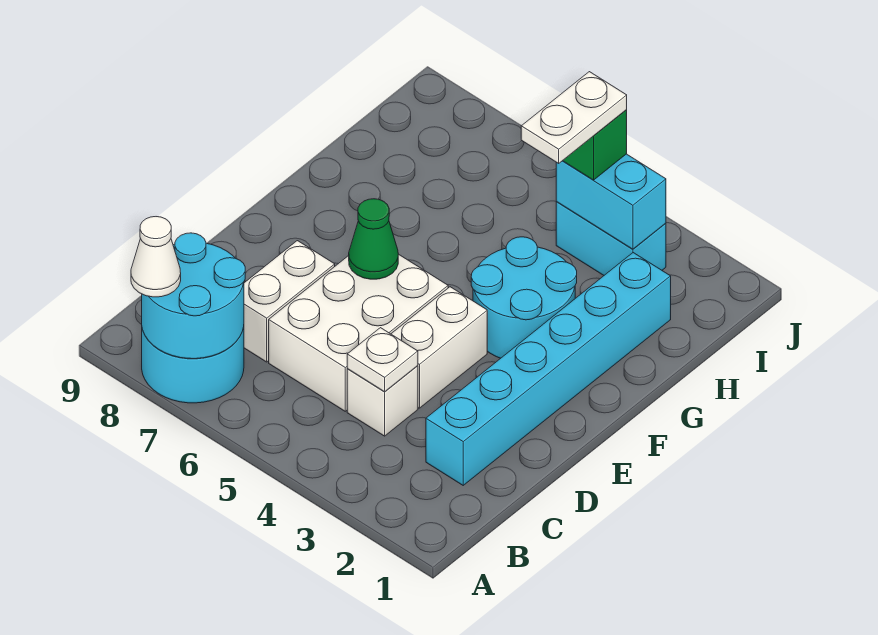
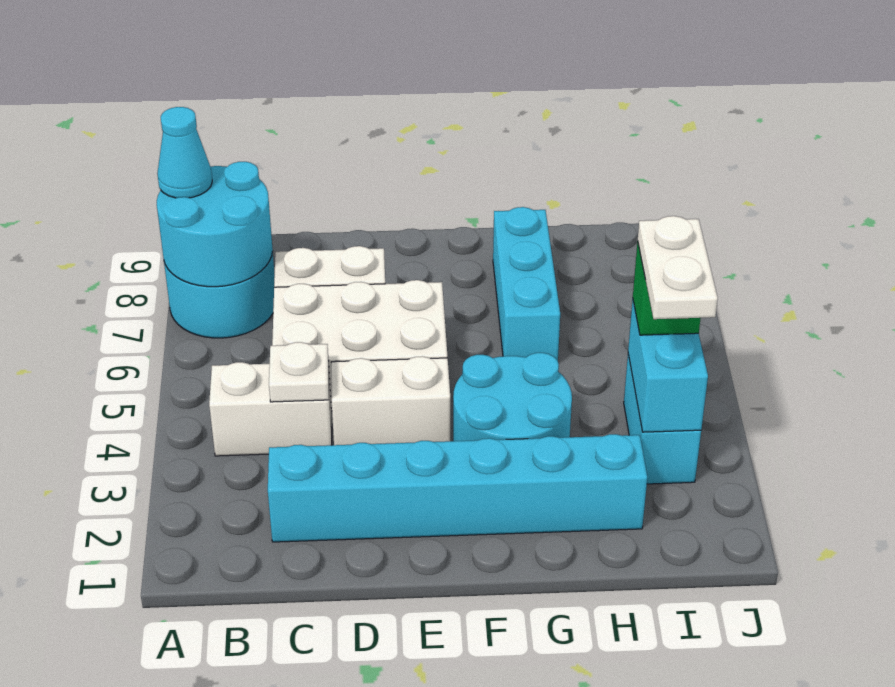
white 1x1 cone [131,217,181,297] -> cyan 1x1 cone [157,107,212,198]
white 1x1 brick [347,366,418,436] -> white 1x2 brick [209,362,332,456]
green 1x1 cone [349,199,398,279] -> none
none -> cyan 1x3 brick [493,207,560,361]
white 1x2 plate [521,72,627,163] -> white 1x2 plate turned to [638,216,718,319]

